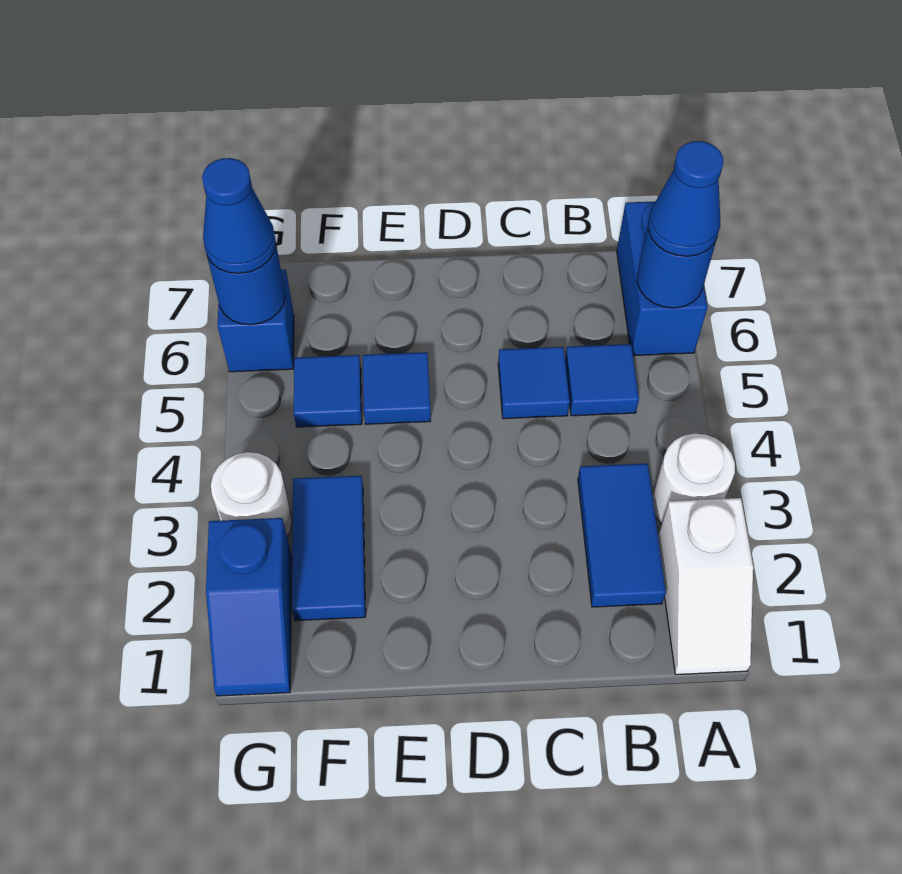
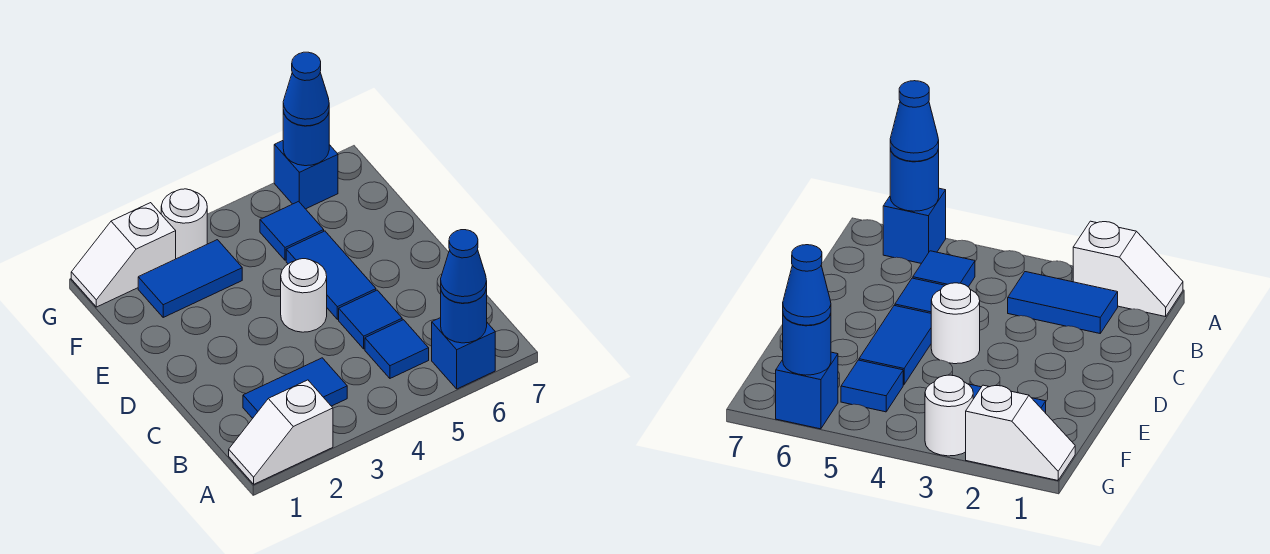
white 1x1 round brick [653,433,735,524] -> white 1x1 round brick moved to [281,259,327,332]
blue 1x2 brick [617,201,708,356] -> blue 1x1 brick [432,318,495,389]
blue 1x1 tile [363,352,431,424] -> blue 1x2 tile [286,231,376,319]
blue 1x2 slope [206,518,292,696] -> white 1x2 slope [71,203,176,307]

